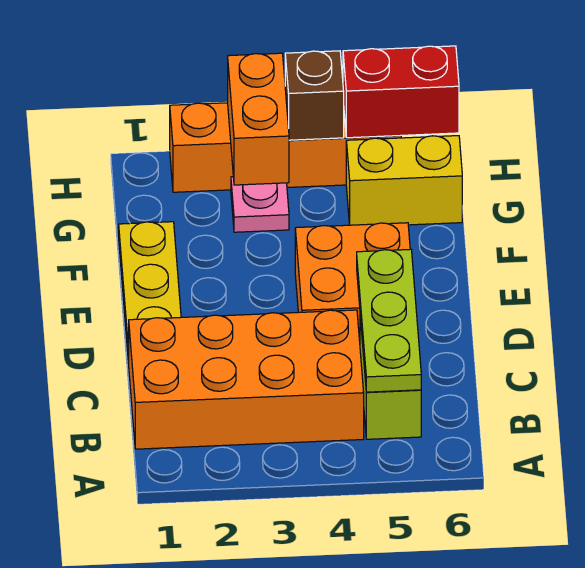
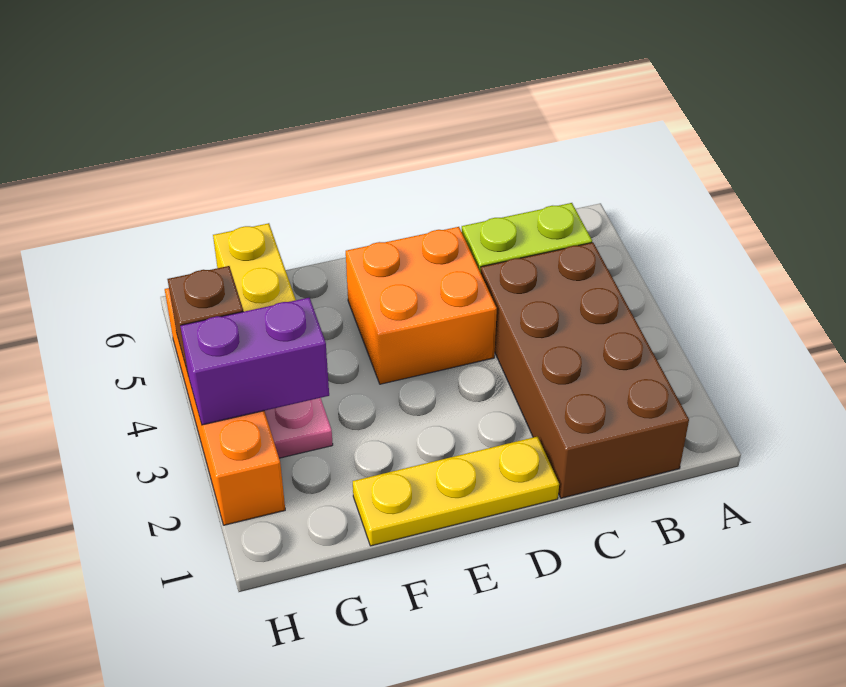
orange 2x4 brick [129,310,364,449] -> brown 2x4 brick [481,243,689,498]
lime 1x3 plate [357,249,421,392] -> none
orange 1x2 brick [228,53,289,185] -> purple 1x2 brick [180,298,329,425]
red 1x2 brick [343,46,459,138] -> none

